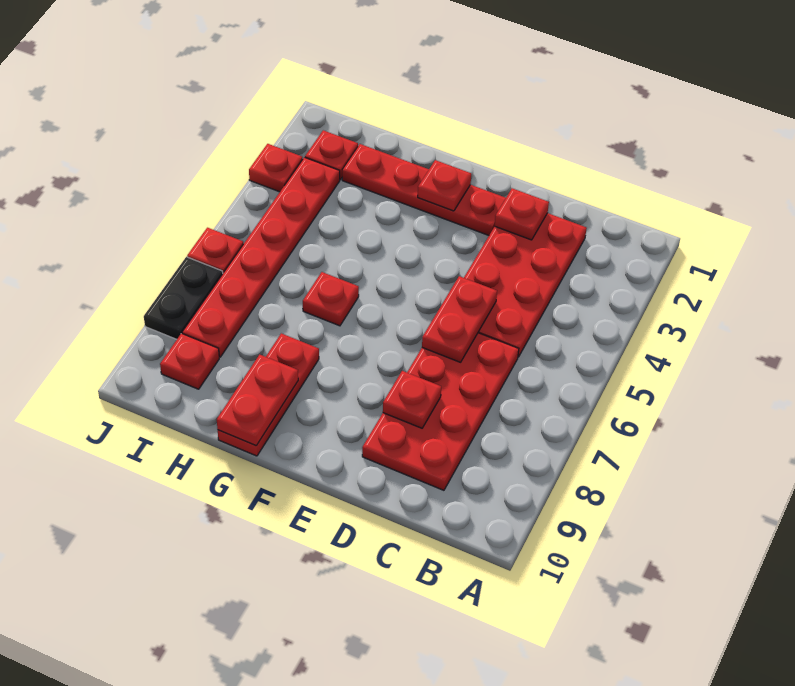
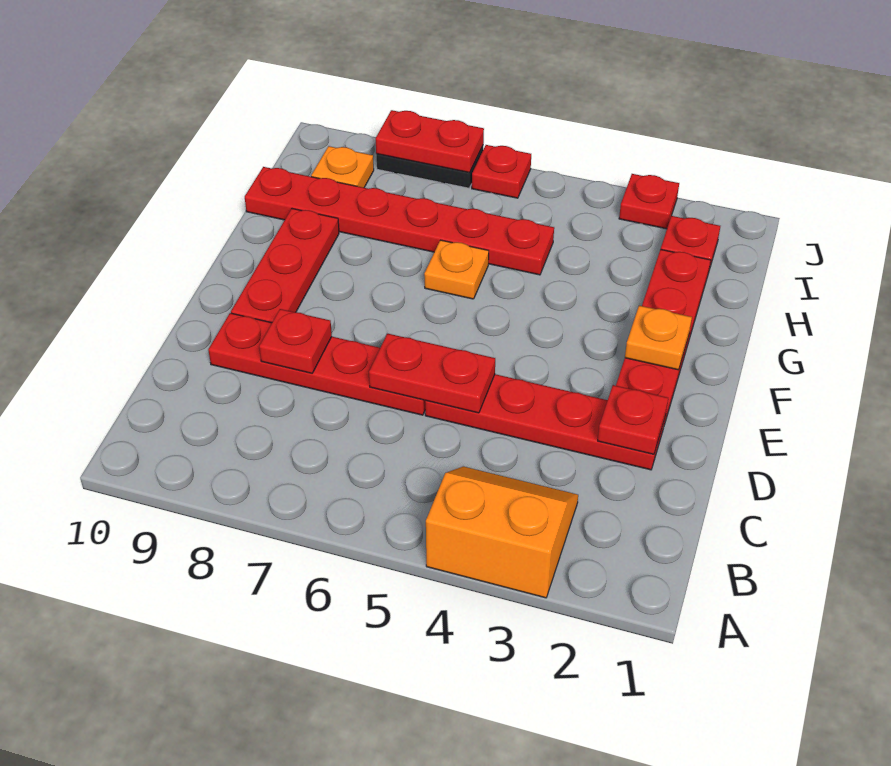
none -> orange 2x2 slope [426,466,578,598]
red 2x4 plate [464,213,587,357] -> red 1x4 plate [425,374,666,470]
red 2x4 plate [362,333,519,490] -> red 1x4 plate [208,313,425,415]
red 1x1 plate [418,160,471,211] -> orange 1x1 plate [625,306,692,370]
red 1x1 plate [303,272,359,326] -> orange 1x1 plate [424,240,489,299]
red 1x3 plate [218,333,319,456] -> red 1x3 plate turned to [231,209,339,323]
red 1x2 plate [217,355,298,446] -> red 1x2 plate moved to [376,110,484,173]
red 1x6 plate [182,157,340,357] -> red 1x6 plate moved to [245,167,554,275]
red 1x1 plate [160,333,219,389] -> orange 1x1 plate [311,146,374,188]

